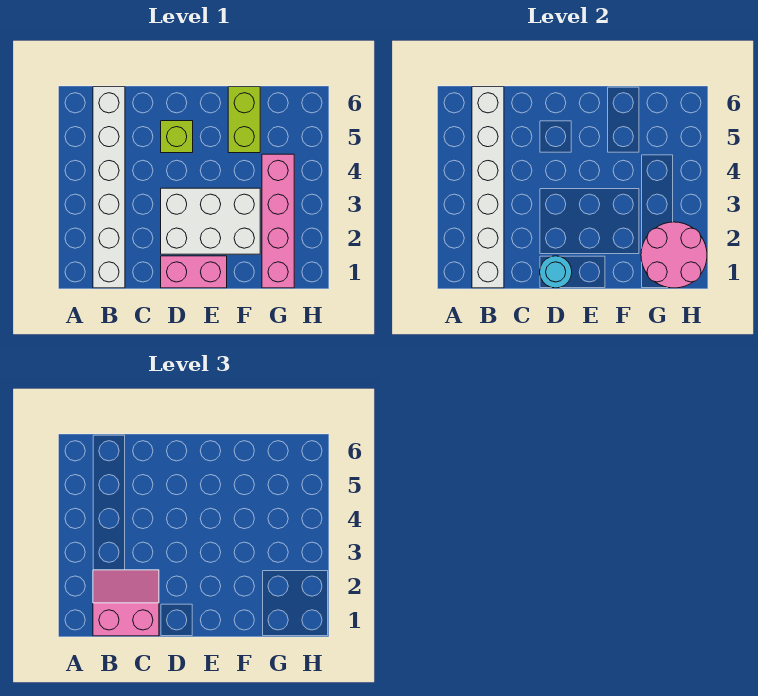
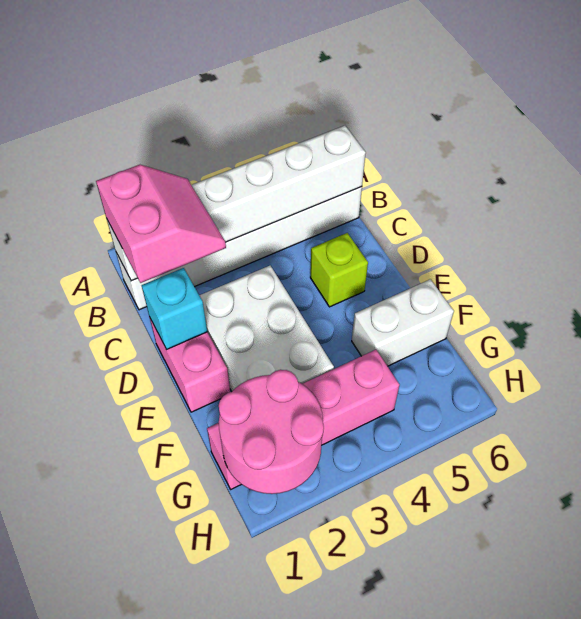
cyan 1x1 round brick [540,256,572,288] -> cyan 1x1 brick [142,268,207,350]
lime 1x2 brick [228,87,260,153] -> white 1x2 brick [352,279,454,366]

